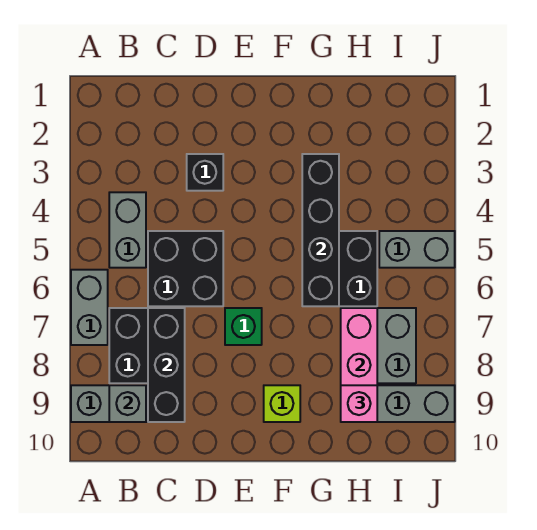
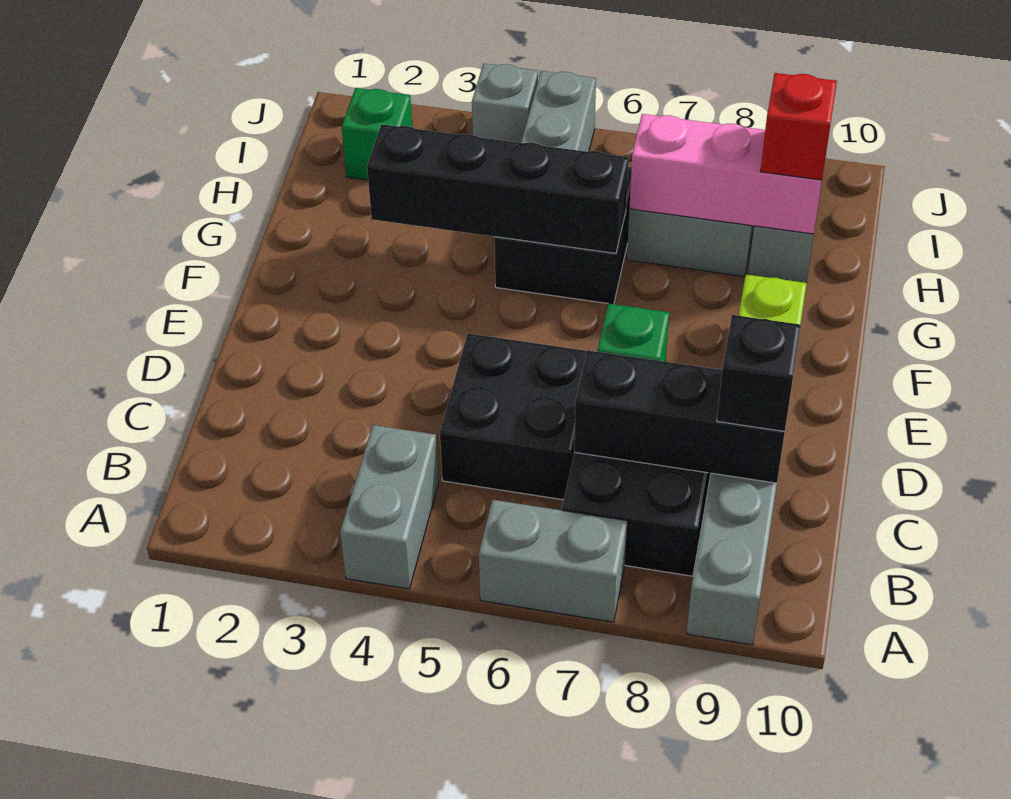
grey 1x2 brick [109,192,146,268] -> grey 1x2 brick turned to [340,425,439,589]
grey 1x1 brick [109,385,146,422] -> grey 1x1 brick moved to [472,64,538,143]
black 1x1 brick [187,154,223,191] -> black 1x1 brick moved to [717,315,801,432]
pink 1x1 brick [341,385,377,422] -> red 1x1 brick [760,73,837,180]
none -> green 1x1 brick [342,88,412,180]

